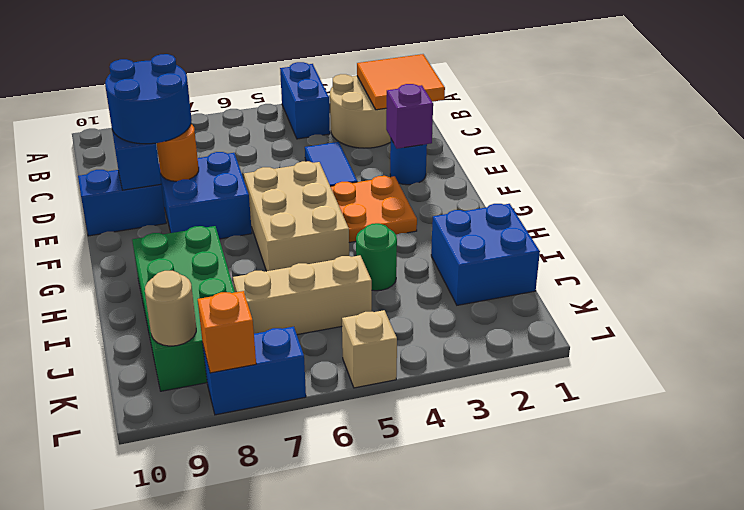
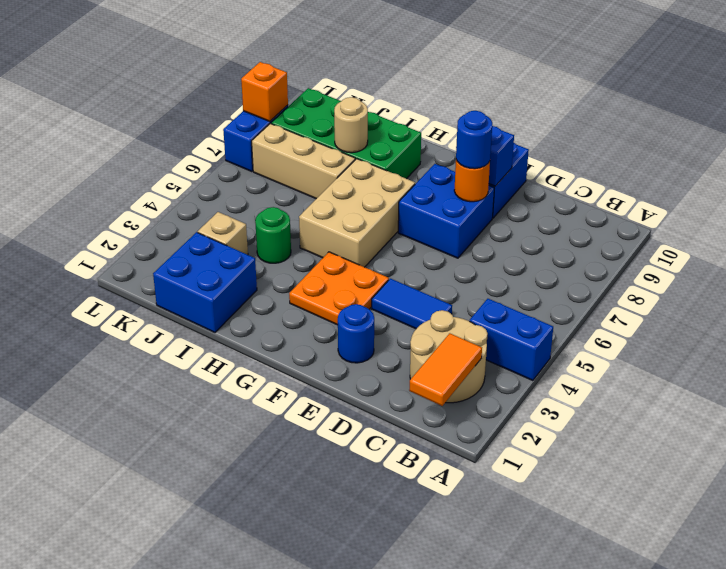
orange 2x2 tile [357,54,445,110] -> orange 1x2 tile [409,333,482,406]
blue 2x2 round brick [105,54,192,144] -> blue 1x1 round brick [456,111,492,169]
purple 1x1 brick [386,84,433,149] -> none
tan 2x3 brick [244,161,349,271] -> tan 2x3 brick turned to [299,159,415,267]
tan 1x3 brick [233,255,372,335] -> tan 1x3 brick turned to [252,123,355,199]
tan 1x1 round brick [145,271,196,346] -> tan 1x1 round brick moved to [334,97,368,153]
tan 1x1 brick [342,310,397,388] -> tan 1x1 brick moved to [198,212,248,255]

